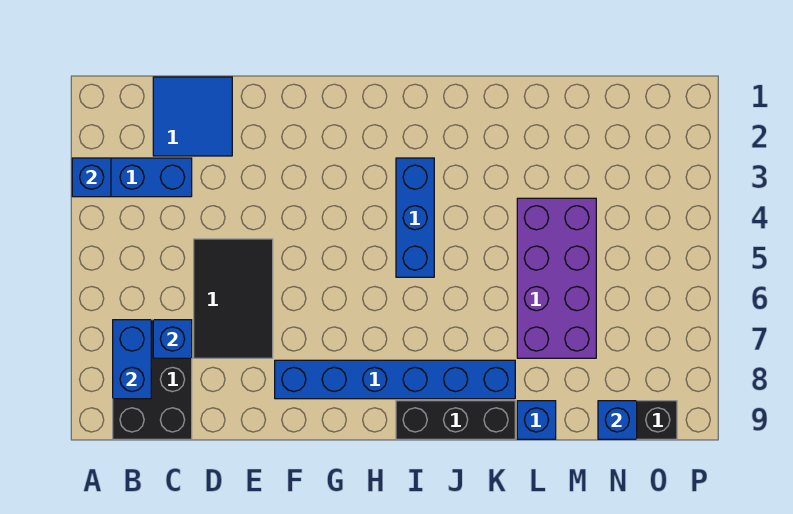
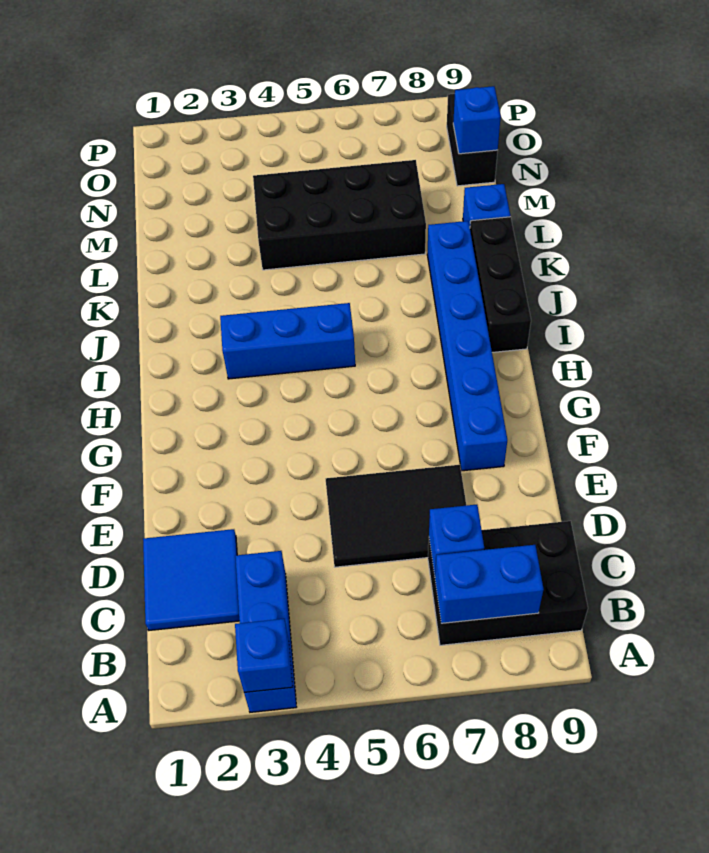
purple 2x4 brick [517,198,596,358] -> black 2x4 brick [253,160,426,270]

